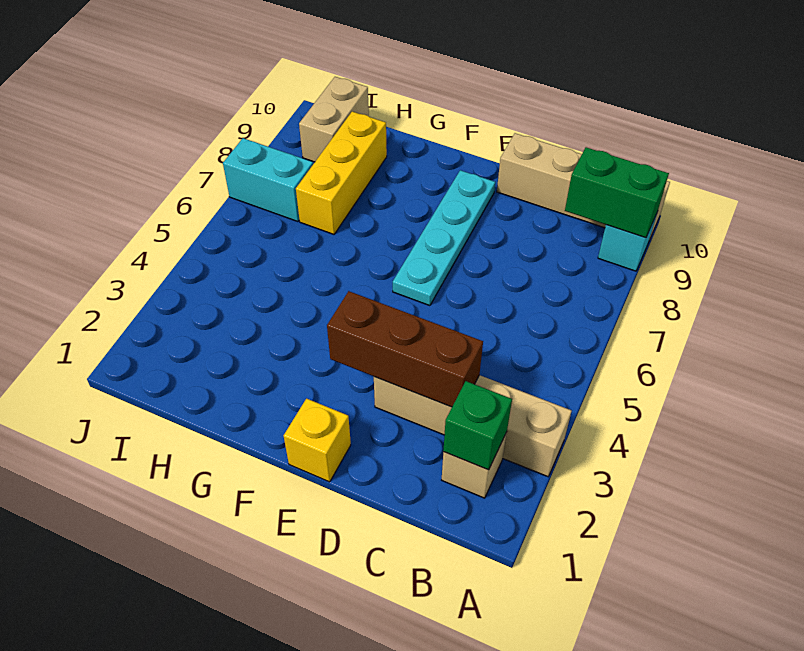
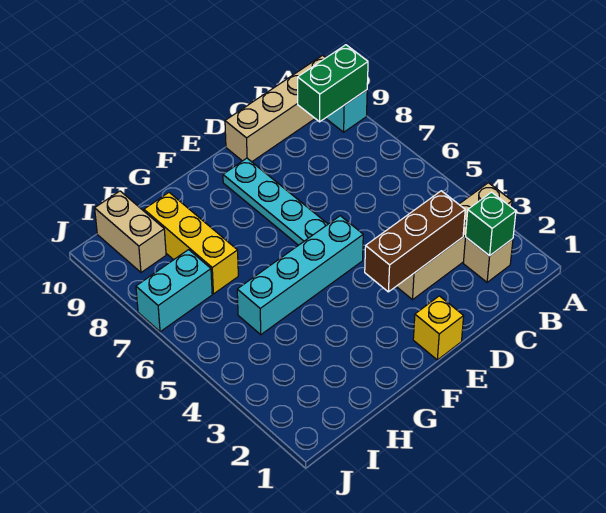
none -> cyan 1x4 brick [237,216,363,335]

